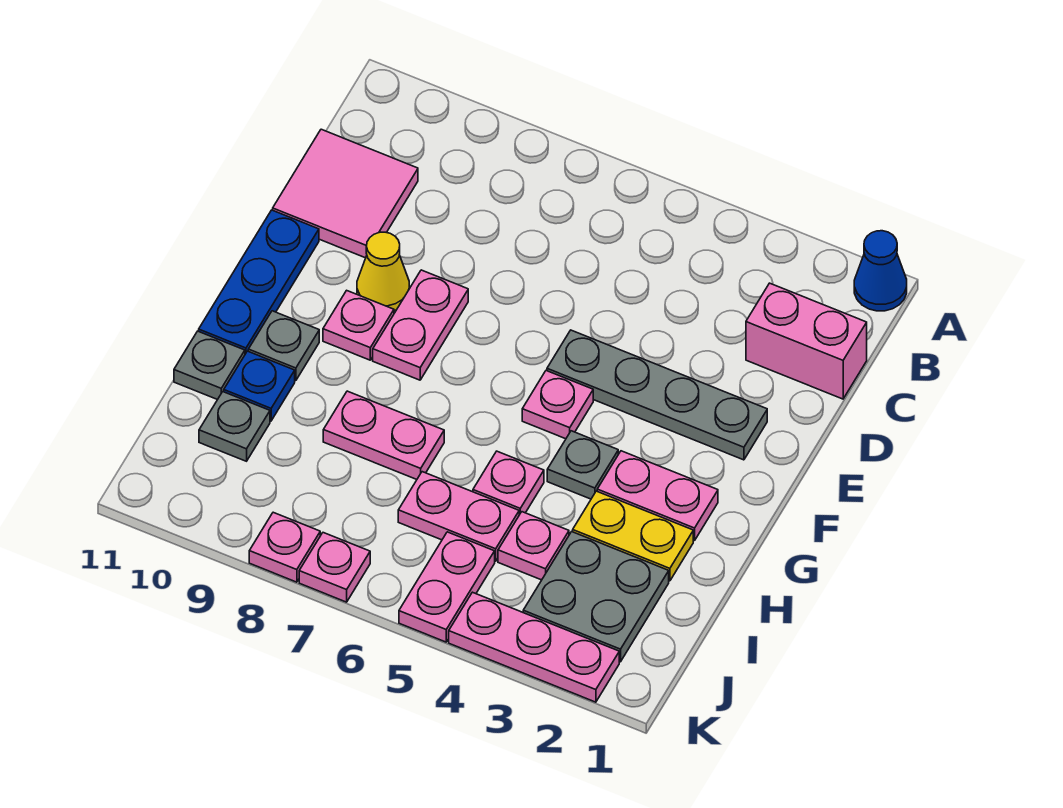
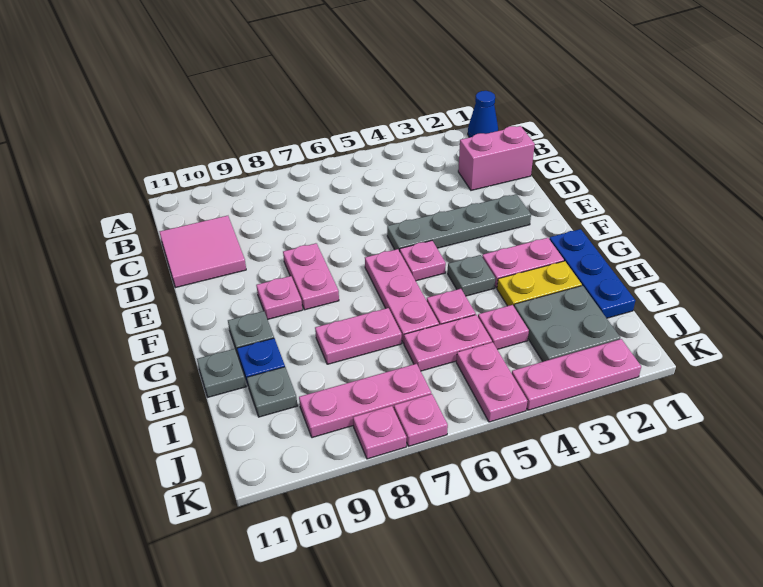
yellow 1x1 cone [357,232,409,311] -> none
blue 1x3 plate [199,210,319,354] -> blue 1x3 plate moved to [549,229,635,318]
none -> pink 1x3 plate [365,249,439,343]
none -> pink 1x3 plate [299,364,431,438]

